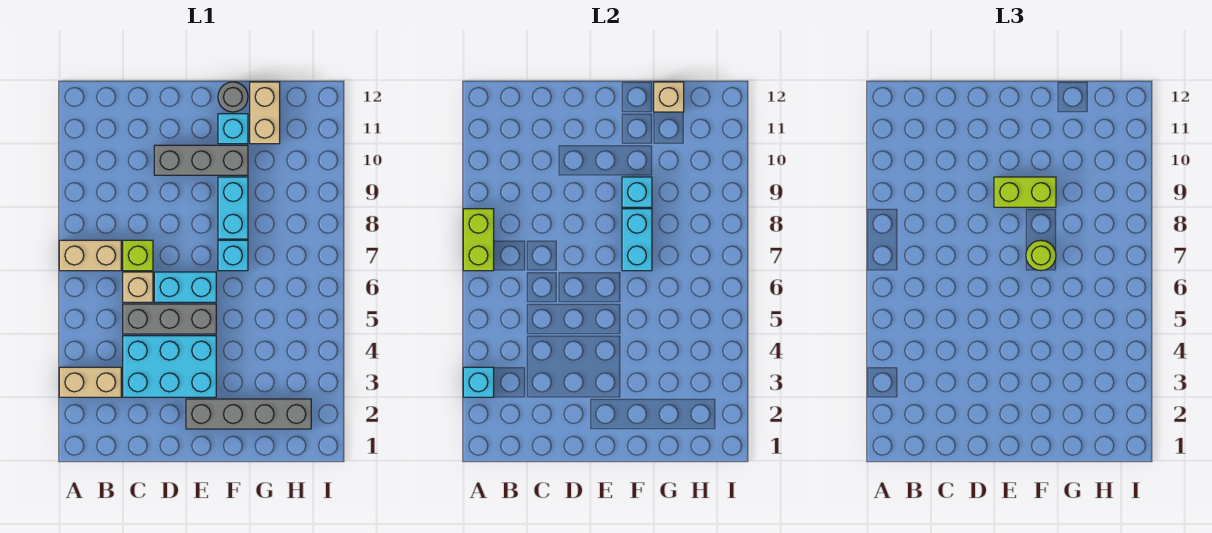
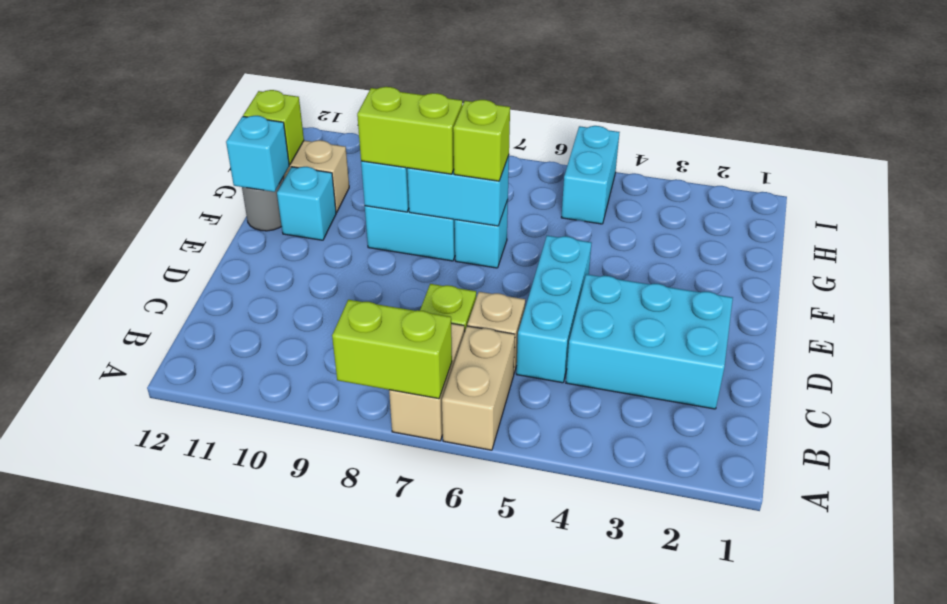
tan 1x2 brick [59,367,121,397] -> tan 1x2 brick moved to [442,326,515,450]
cyan 1x1 brick [463,367,494,397] -> cyan 1x1 brick moved to [226,116,289,192]
cyan 2x3 brick [123,336,216,397] -> cyan 2x3 brick turned to [566,274,733,409]
grey 1x3 brick [123,304,216,334] -> cyan 1x3 brick [516,236,591,383]
cyan 1x2 brick [154,272,216,302] -> cyan 1x2 brick moved to [561,126,620,224]
grey 1x3 brick [154,145,248,175] -> none
grey 1x4 brick [186,399,311,429] -> none
lime 1x2 brick [994,177,1056,207] -> lime 1x2 brick turned to [357,87,462,174]
lime 1x1 round brick [1026,240,1056,271] -> lime 1x1 brick [453,100,510,181]
tan 1x1 brick [654,82,684,112] -> lime 1x1 brick [243,90,304,165]

